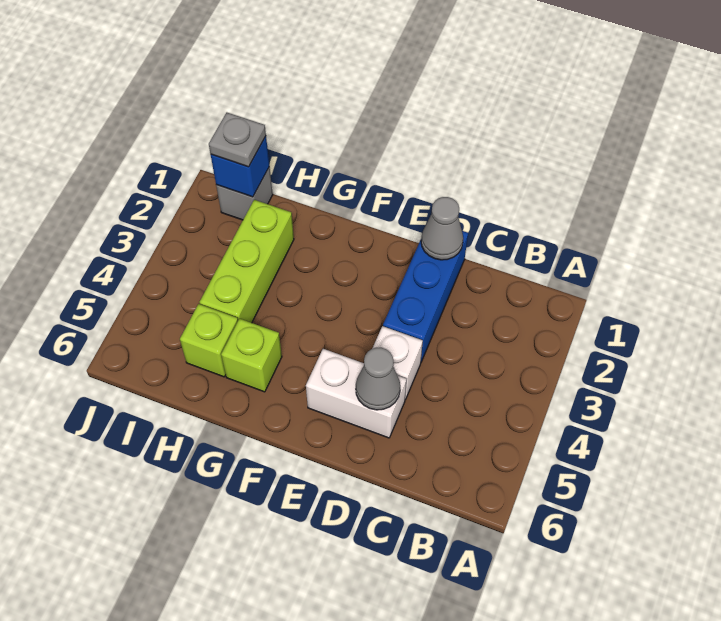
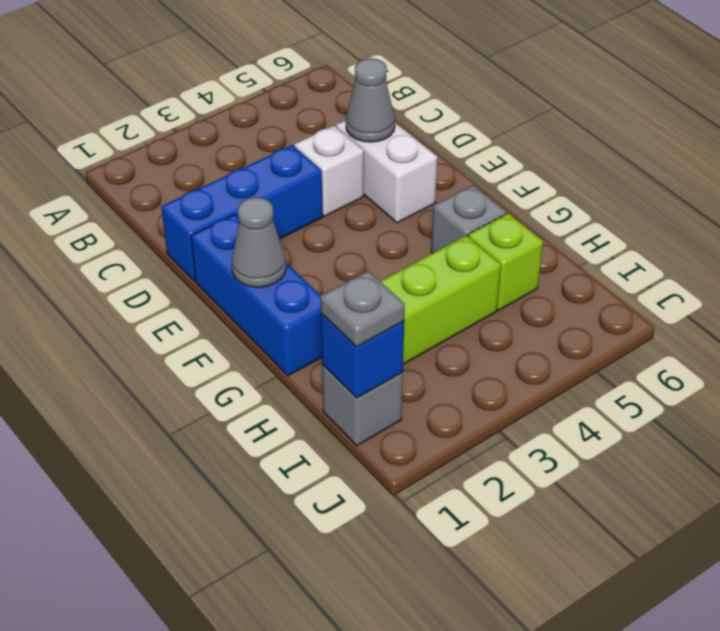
grey 1x1 cone [421,197,463,260] -> grey 1x1 cone moved to [232,197,286,287]
none -> blue 1x3 brick [191,214,322,376]
lime 1x1 brick [221,319,282,392] -> grey 1x1 brick [431,185,506,253]

